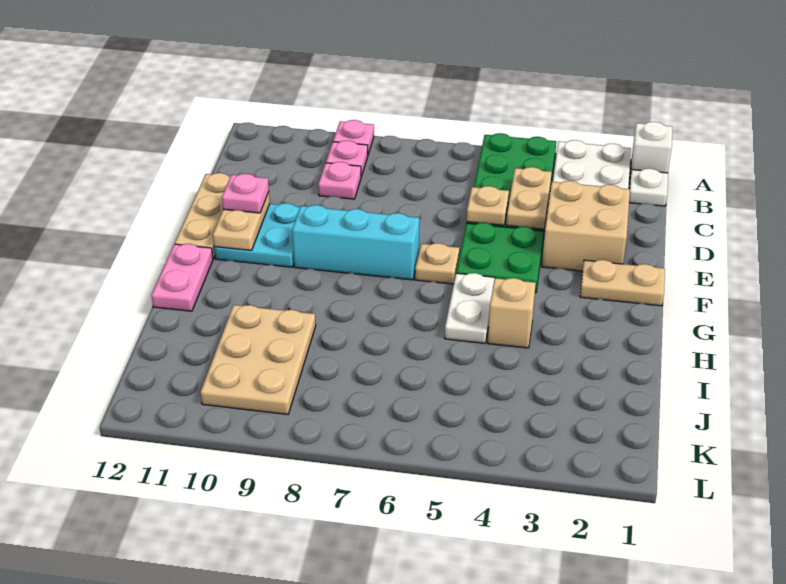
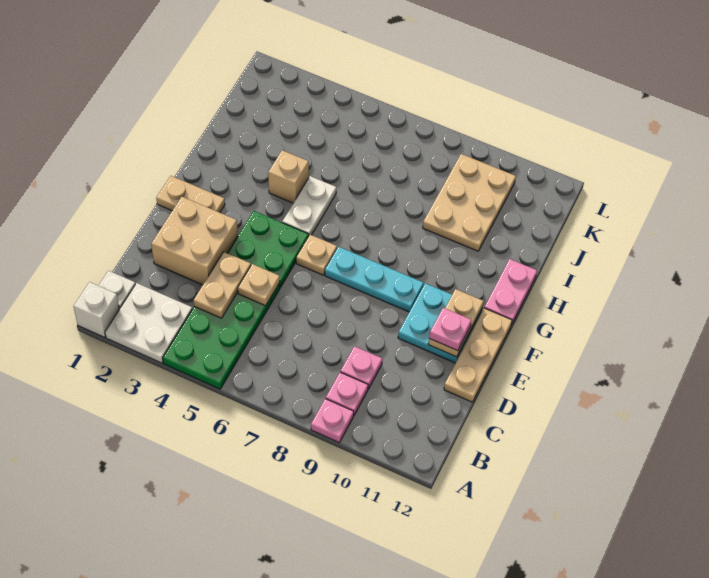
cyan 1x3 brick [292,205,419,280] -> cyan 1x3 plate [325,247,424,312]

